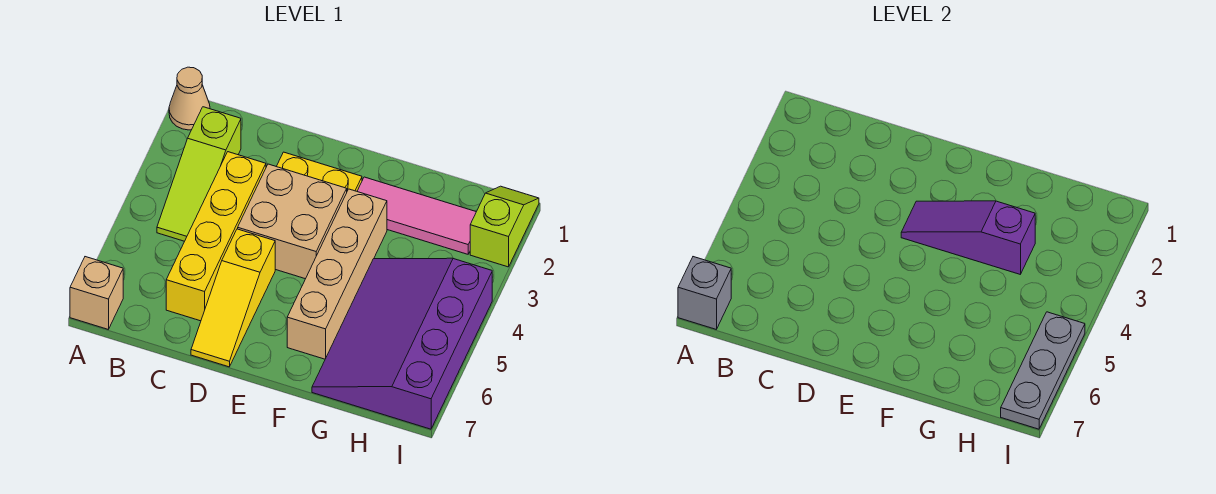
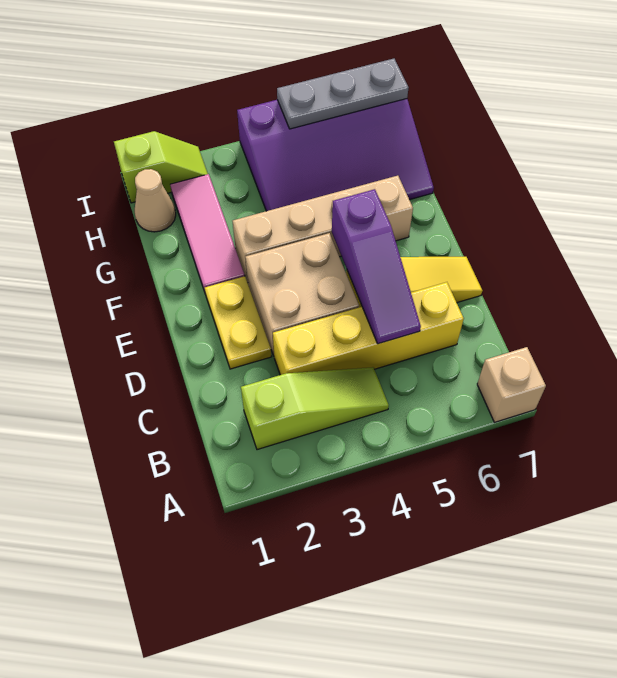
tan 1x1 cone [169,67,210,130] -> tan 1x1 cone moved to [135,169,176,232]
grey 1x1 brick [678,257,731,329] -> none
purple 1x3 slope [901,201,1035,274] -> purple 1x3 slope moved to [332,189,421,344]
lime 1x2 slope [470,186,539,267] -> lime 1x2 slope turned to [114,131,208,203]

